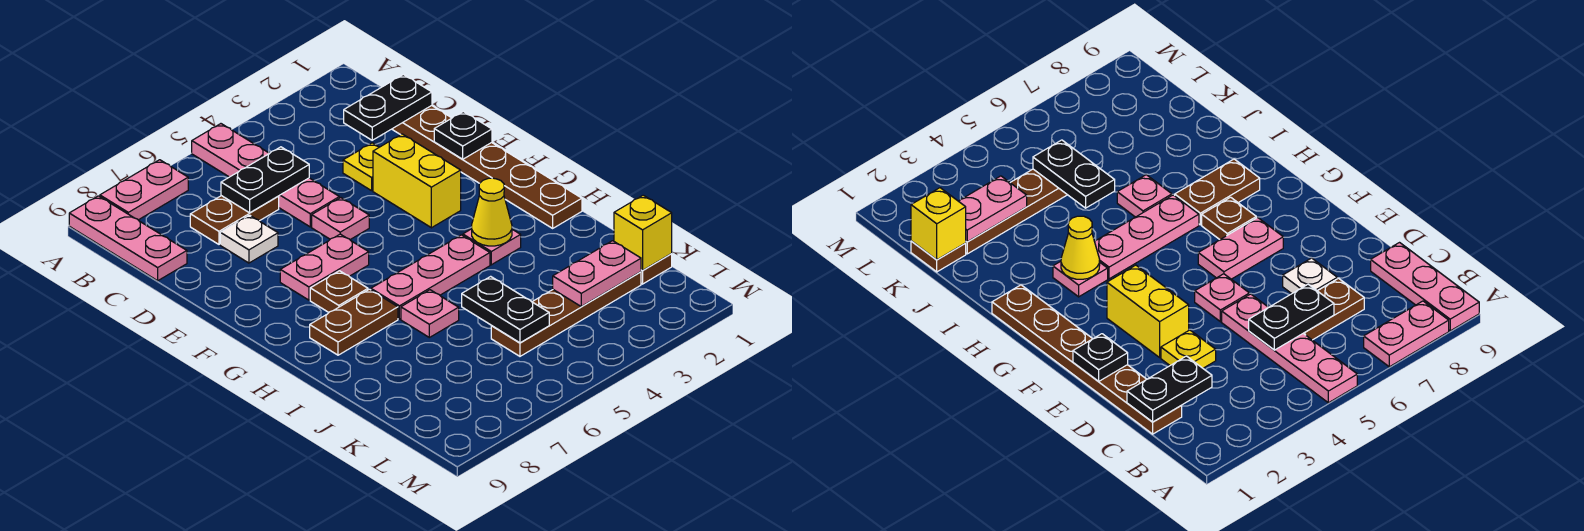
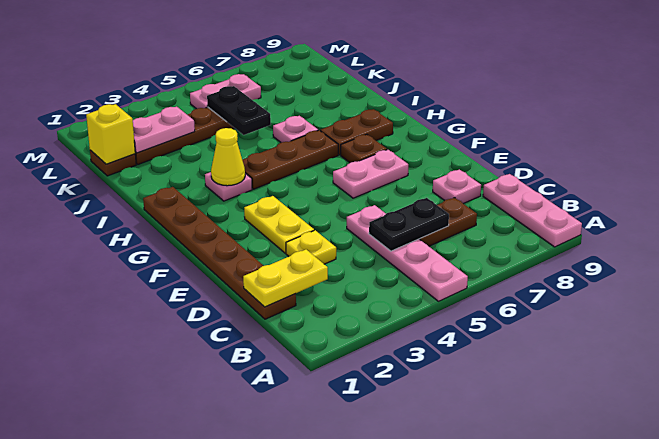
pink 1x2 plate [100,160,188,220] -> pink 1x2 plate moved to [190,74,261,109]
black 1x2 plate [344,75,432,140] -> yellow 1x2 plate [243,249,328,307]
white 1x1 plate [220,215,278,263] -> none
black 1x1 plate [434,112,492,159] -> none
yellow 1x2 brick [373,134,461,228] -> yellow 1x2 plate [244,196,314,253]
pink 1x1 plate [312,198,369,239] -> pink 1x1 plate moved to [433,169,481,204]
pink 1x3 plate [371,235,490,319] -> brown 1x3 plate [242,130,338,189]

